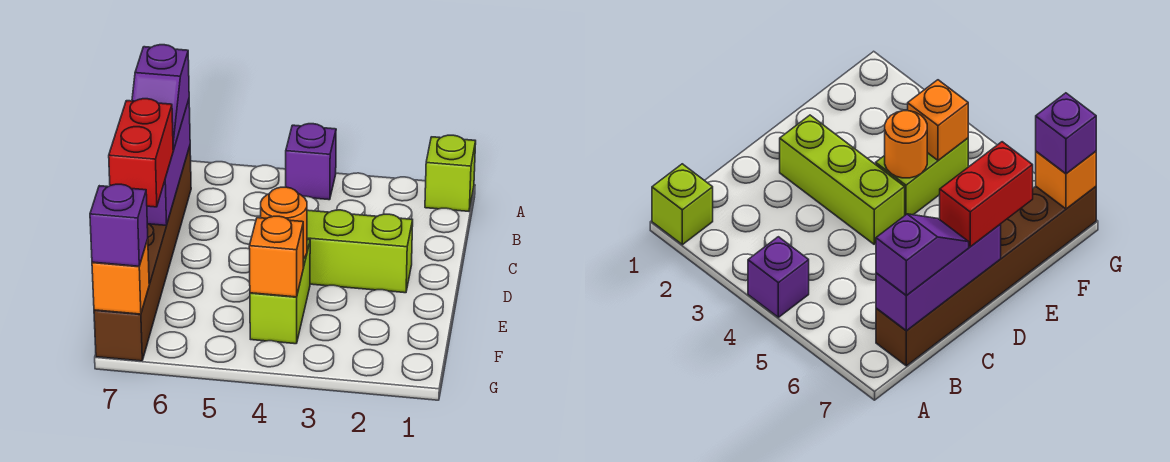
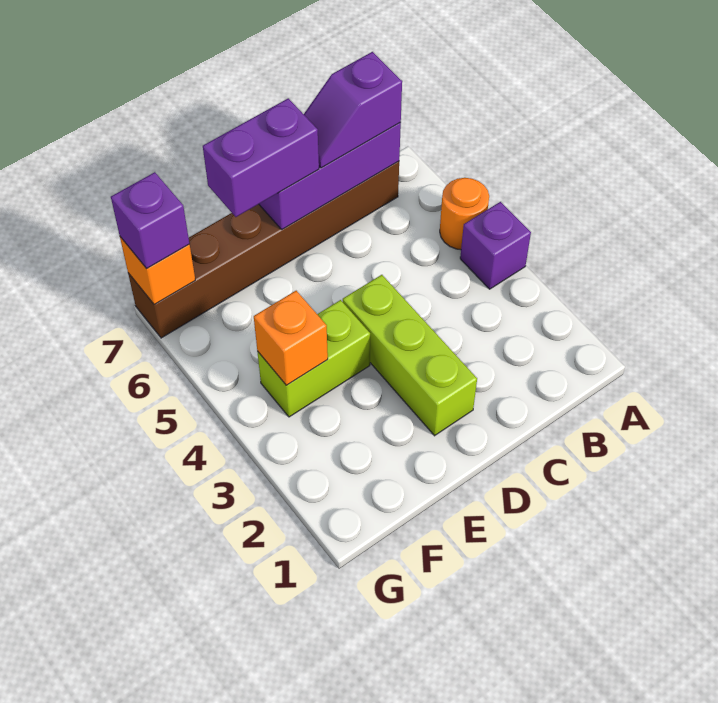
lime 1x1 brick [425,135,476,211] -> none
red 1x2 brick [109,99,173,207] -> purple 1x2 brick [203,98,319,217]
orange 1x1 round brick [261,187,307,259] -> orange 1x1 round brick moved to [440,178,489,250]

